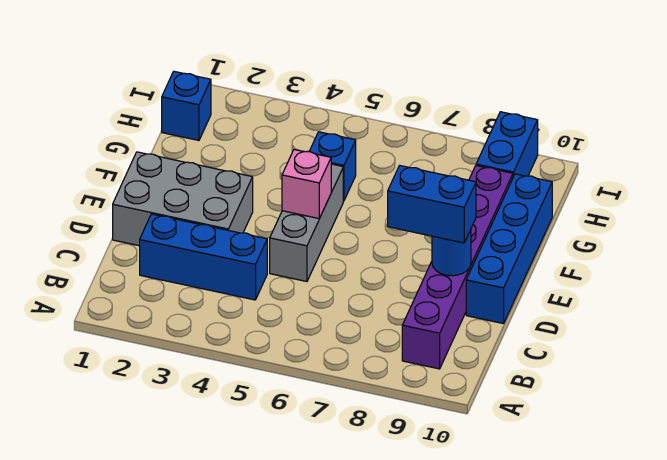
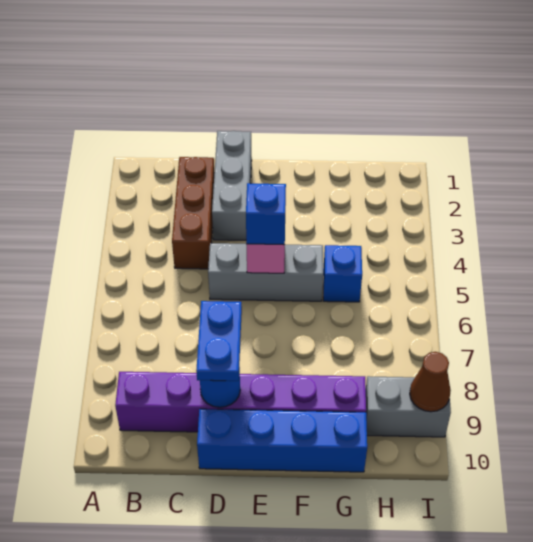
blue 1x3 brick [140,214,267,300] -> brown 1x3 brick [172,157,215,269]
grey 2x3 brick [113,152,253,246] -> grey 1x3 brick [212,131,252,240]
blue 1x2 brick [388,166,476,243] -> blue 1x2 plate [196,301,242,381]
blue 1x1 brick [162,72,211,140] -> blue 1x1 brick moved to [246,183,286,245]
blue 1x2 brick [476,112,538,177] -> grey 1x2 brick [366,376,451,437]
none -> brown 1x1 cone [410,352,451,412]

